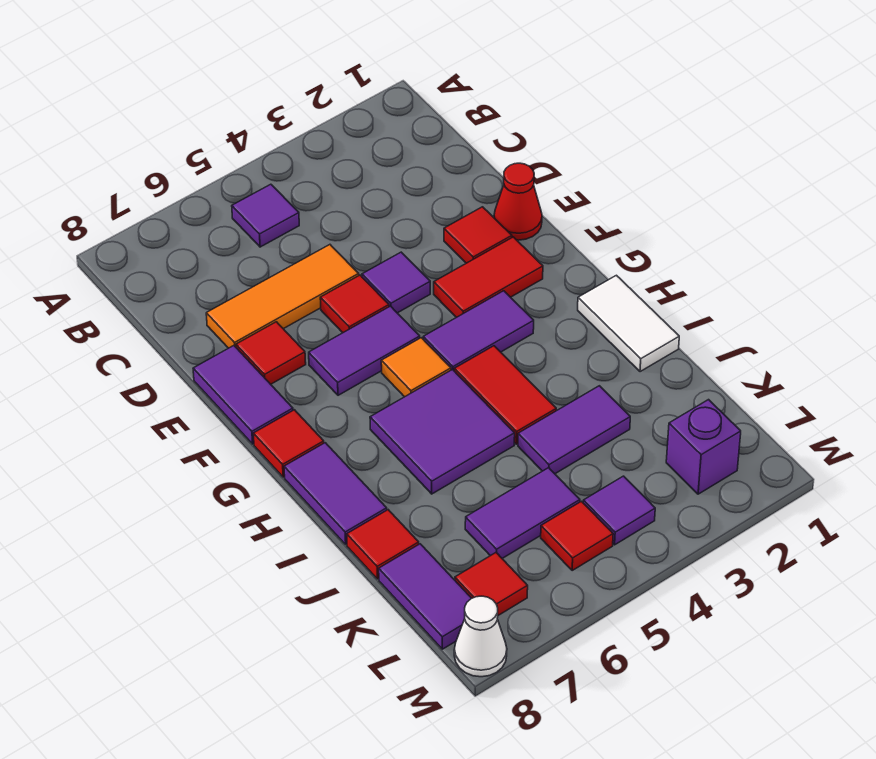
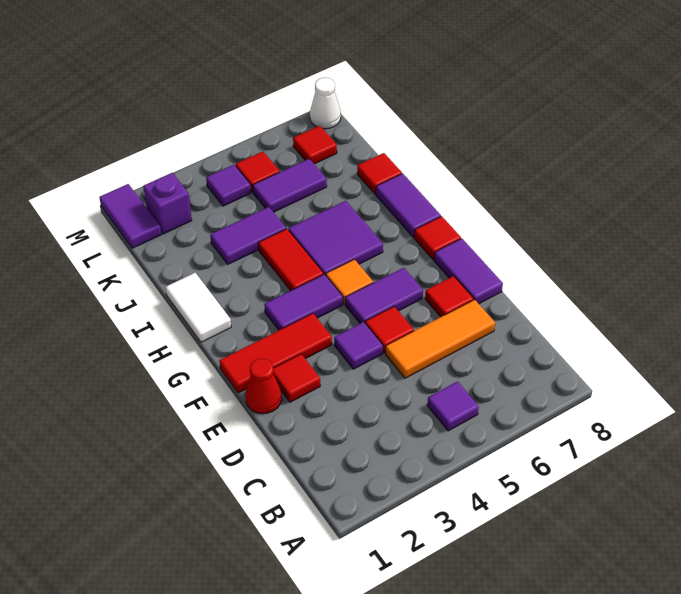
red 1x2 tile [434,237,543,318] -> red 1x3 tile [219,313,332,393]
purple 1x2 tile [379,544,472,649] -> purple 1x2 tile moved to [99,184,161,248]

